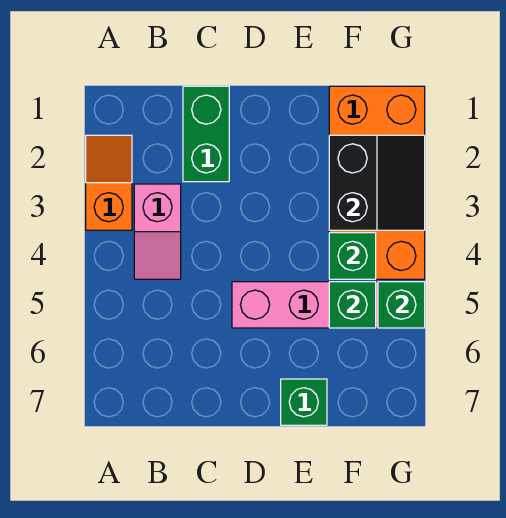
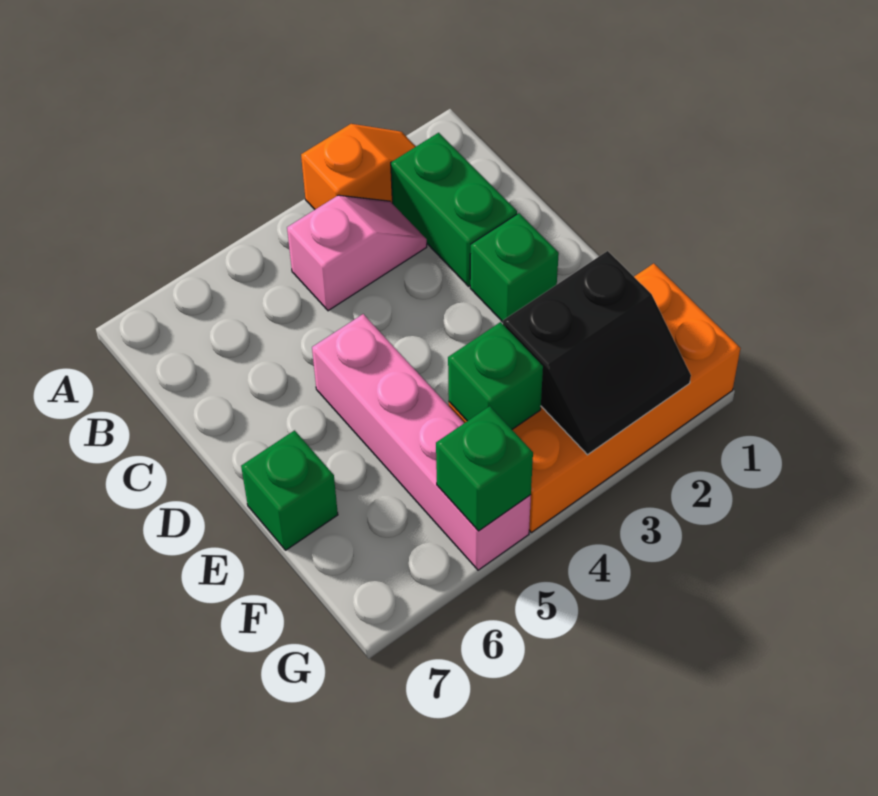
pink 1x2 slope [134,184,181,279] -> pink 1x2 slope turned to [287,195,427,311]
green 1x2 brick [183,86,229,182] -> green 1x2 brick turned to [391,133,517,286]
green 1x1 brick [329,282,376,328] -> green 1x1 brick moved to [470,213,559,322]

